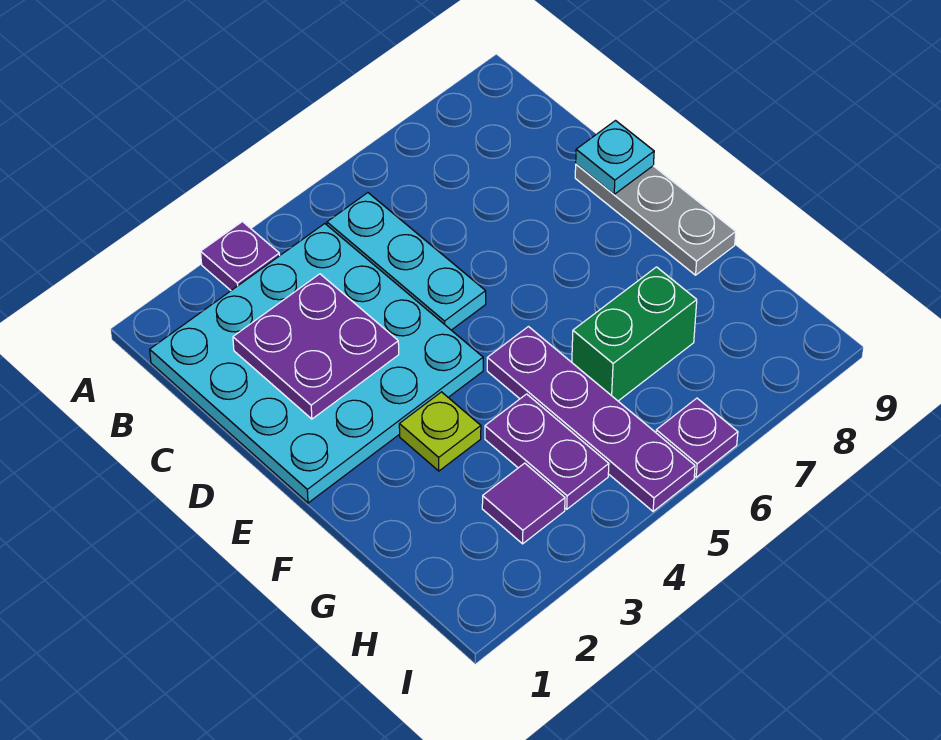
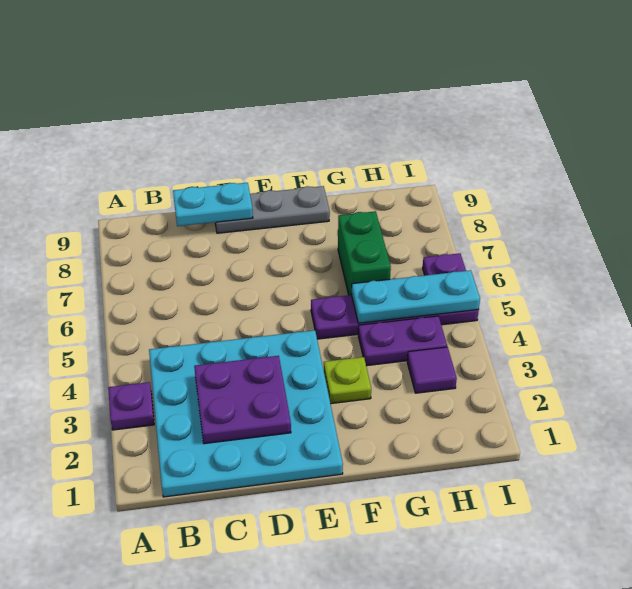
cyan 1x3 plate [327,193,486,330] -> cyan 1x3 plate moved to [351,270,480,323]
cyan 1x1 plate [576,121,654,194] -> cyan 1x2 plate [173,183,253,226]

